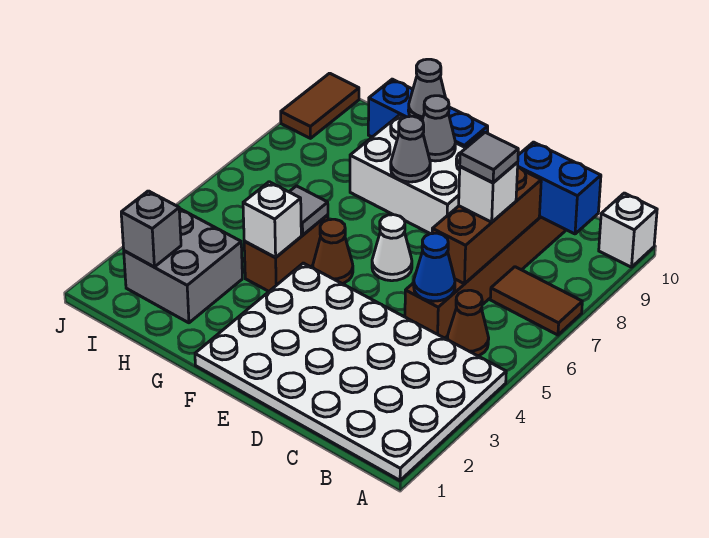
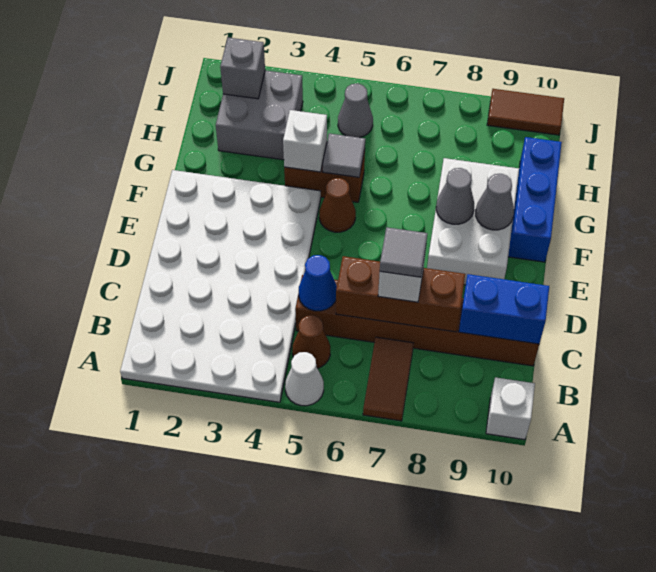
blue 1x2 brick [518,142,601,234] -> blue 1x2 brick turned to [459,274,549,344]
white 1x1 cone [372,215,412,281] -> white 1x1 cone moved to [285,352,324,406]
grey 1x1 cone [408,59,446,120] -> grey 1x1 cone moved to [338,84,373,138]

